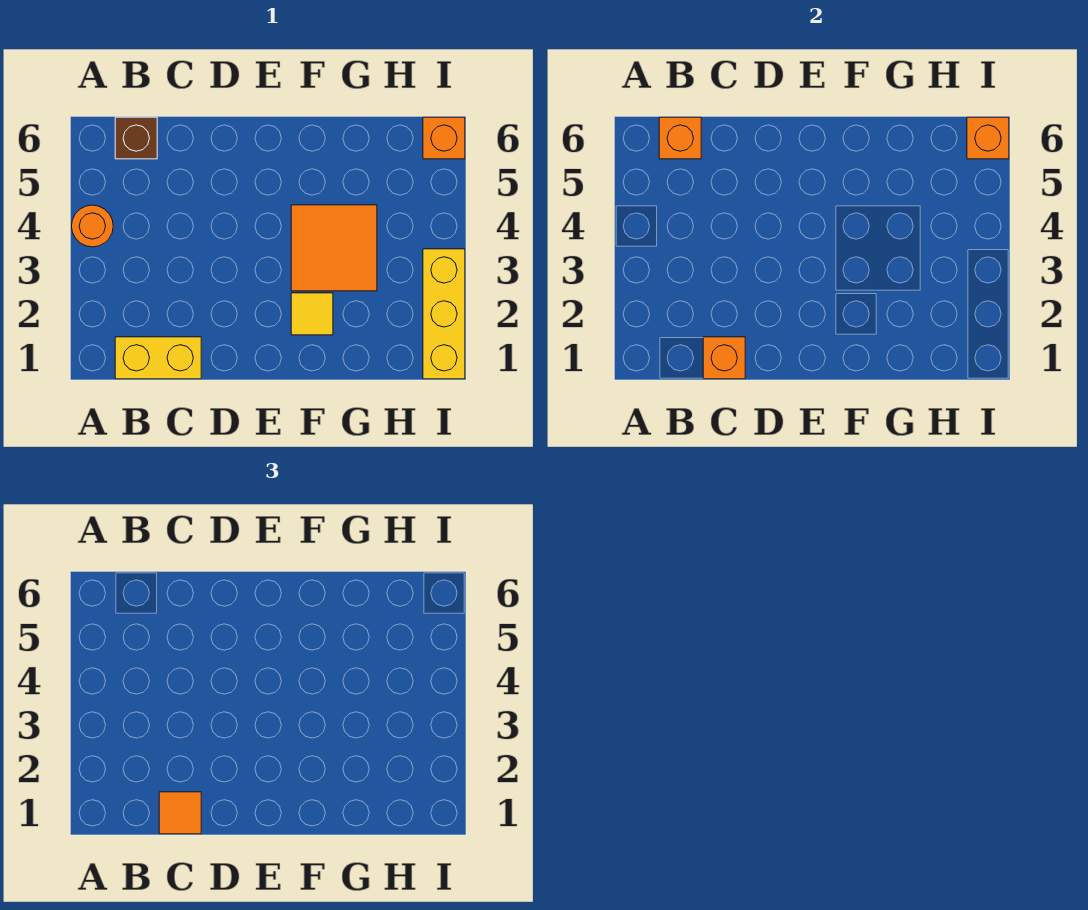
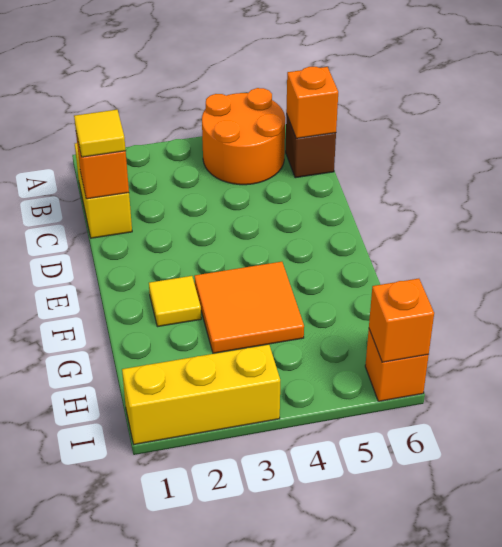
orange 1x1 round brick [72,205,113,247] -> orange 2x2 round brick [202,88,285,185]
orange 1x1 tile [159,792,201,834] -> yellow 1x1 tile [74,110,126,157]

